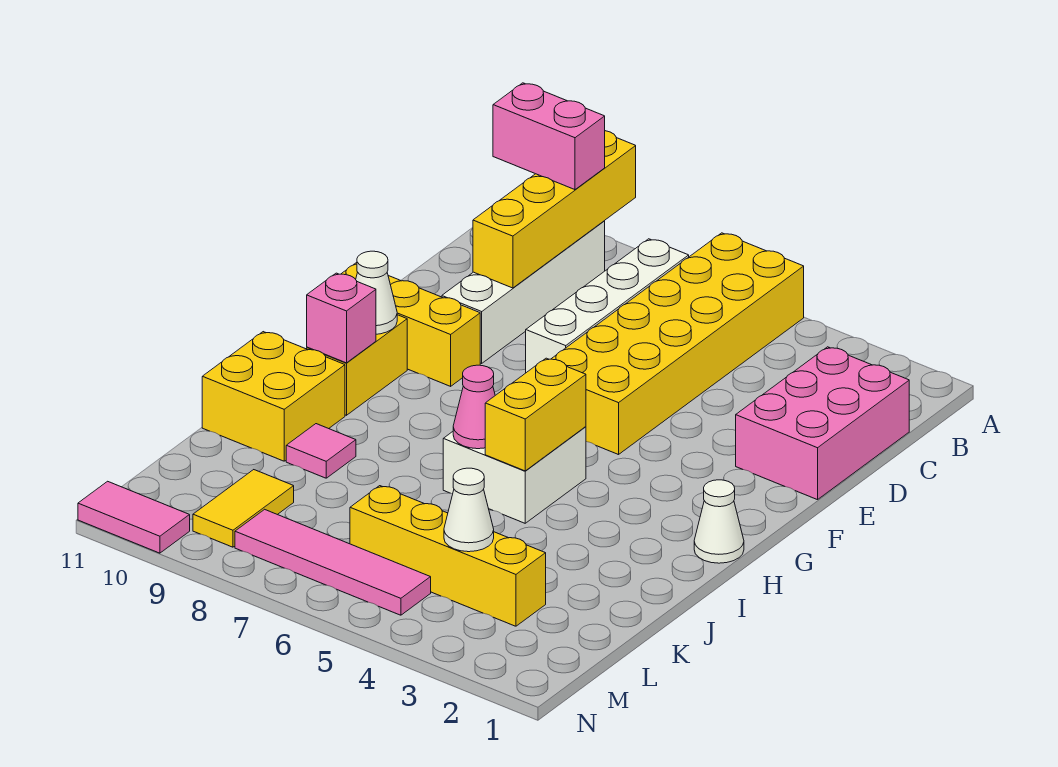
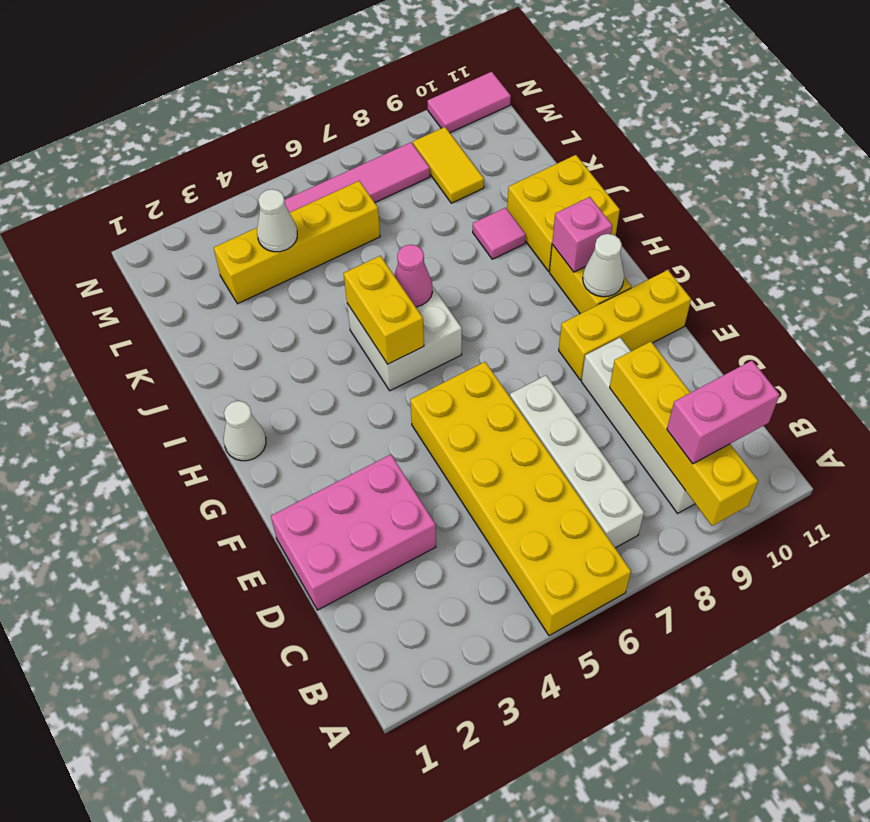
pink 2x3 brick [736,347,909,500] -> pink 2x3 brick turned to [271,455,436,610]

